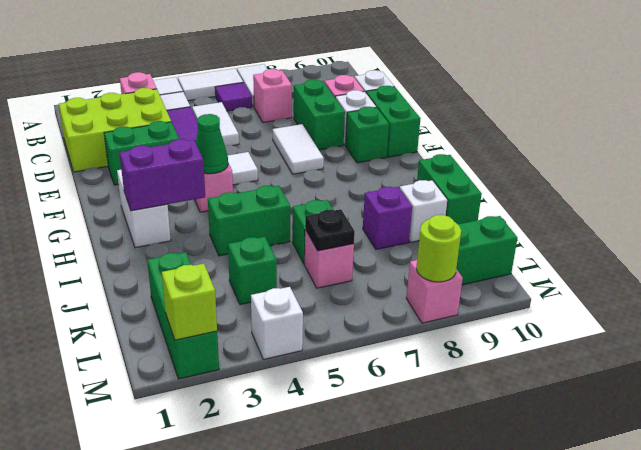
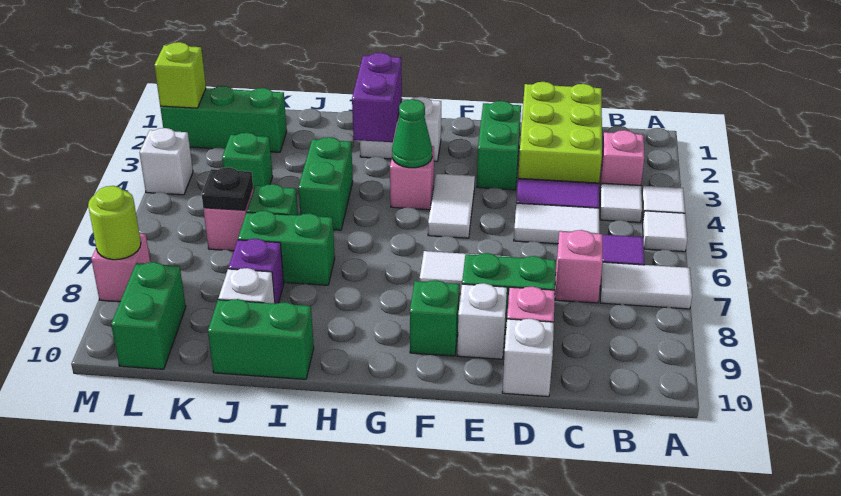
white 1x2 tile [178,68,243,101] -> white 1x1 tile [643,211,687,252]
green 1x2 brick [366,86,420,157] -> green 1x2 brick moved to [238,211,335,285]

